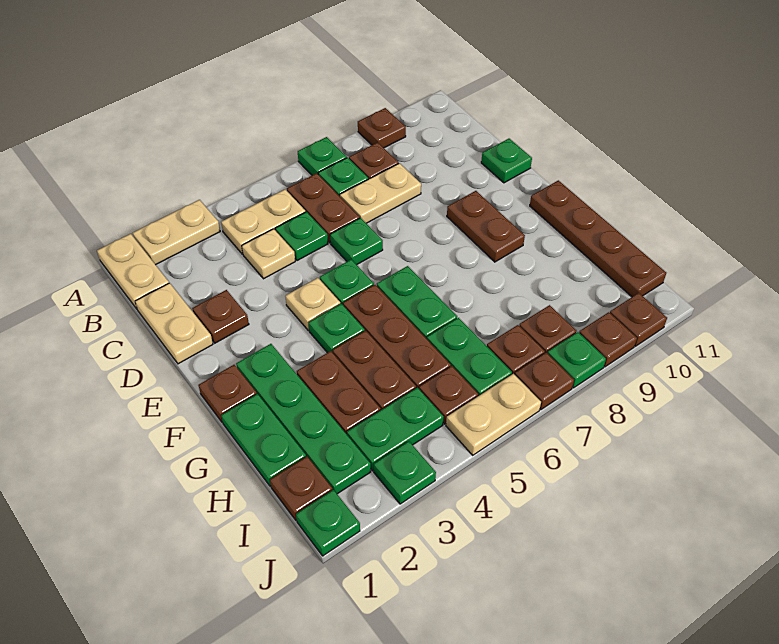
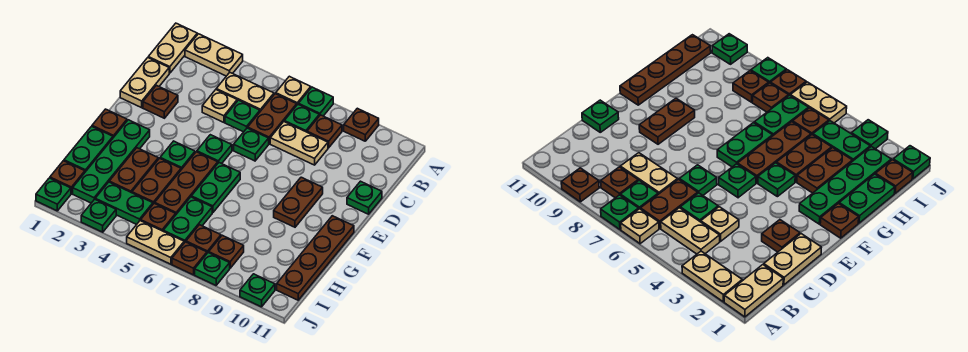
tan 1x1 plate [285,278,340,330] -> tan 1x1 plate moved to [276,76,311,105]
brown 1x1 plate [579,312,637,367] -> none
brown 1x1 plate [610,293,667,346] -> green 1x1 plate [240,274,275,307]

